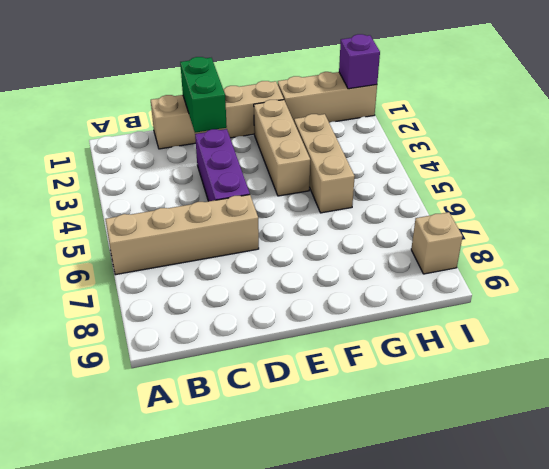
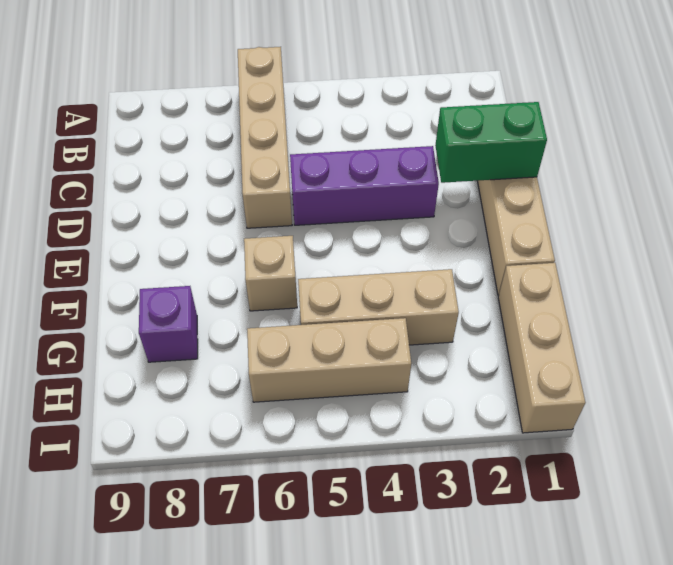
tan 1x3 brick [254,100,310,196] -> tan 1x3 brick moved to [247,318,411,402]
purple 1x1 brick [339,34,380,89] -> purple 1x1 brick moved to [139,286,198,362]
tan 1x1 brick [411,212,463,274] -> tan 1x1 brick moved to [244,236,297,311]

